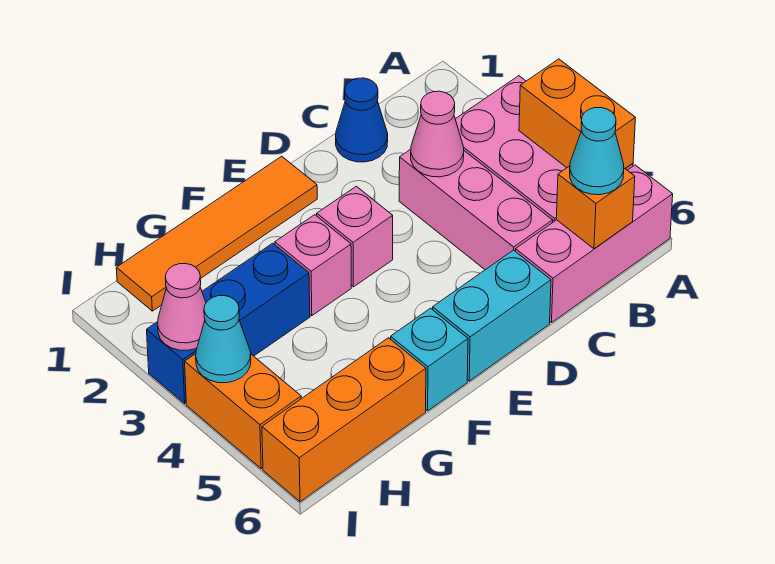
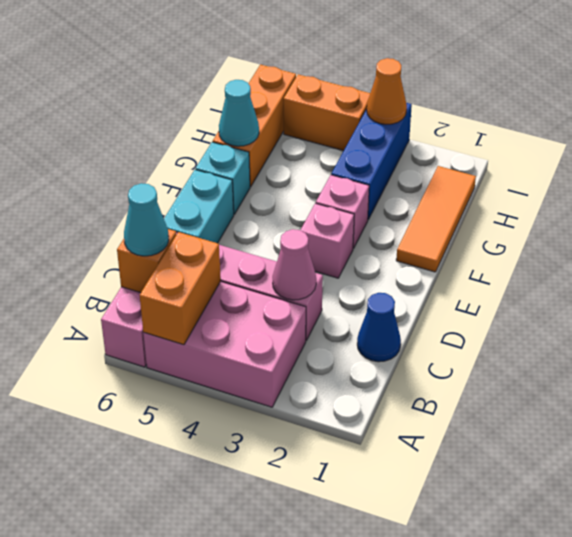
orange 1x2 brick [519,59,635,168] -> orange 1x2 brick turned to [140,232,221,345]
orange 1x4 tile [116,156,317,311] -> orange 1x3 tile [396,166,476,272]
pink 1x1 cone [158,263,206,350] -> orange 1x1 cone [367,58,407,124]
cyan 1x1 cone [196,296,251,383] -> cyan 1x1 cone moved to [219,80,259,146]

